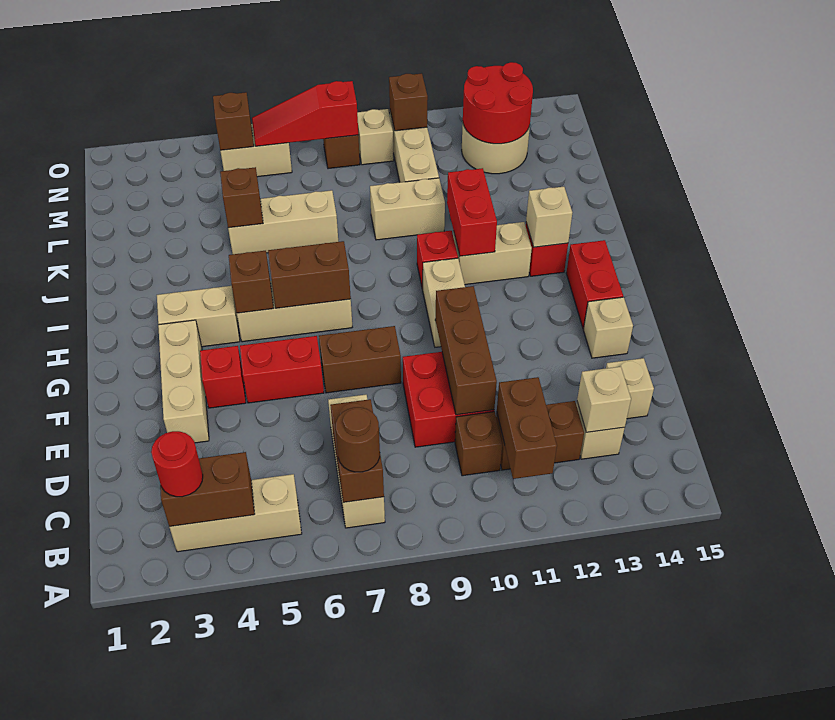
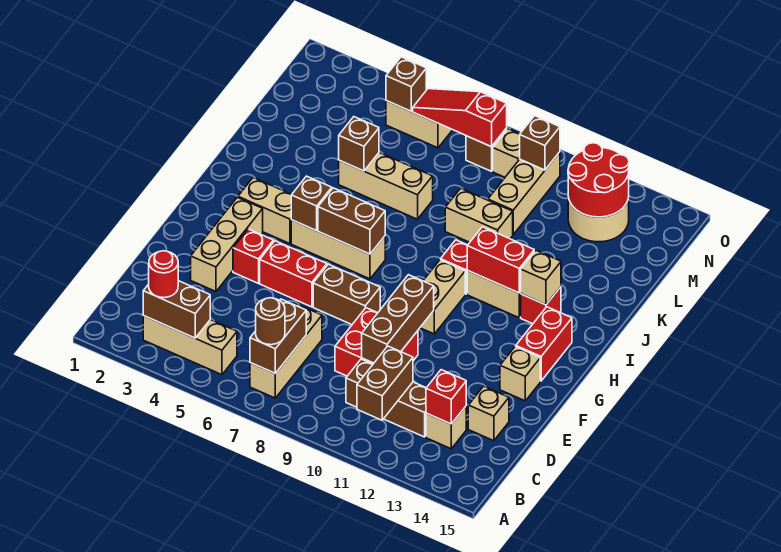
tan 1x1 brick [577,367,631,432] -> red 1x1 brick [426,370,466,424]
red 1x2 brick [447,168,497,256] -> red 1x2 brick turned to [467,227,534,293]

